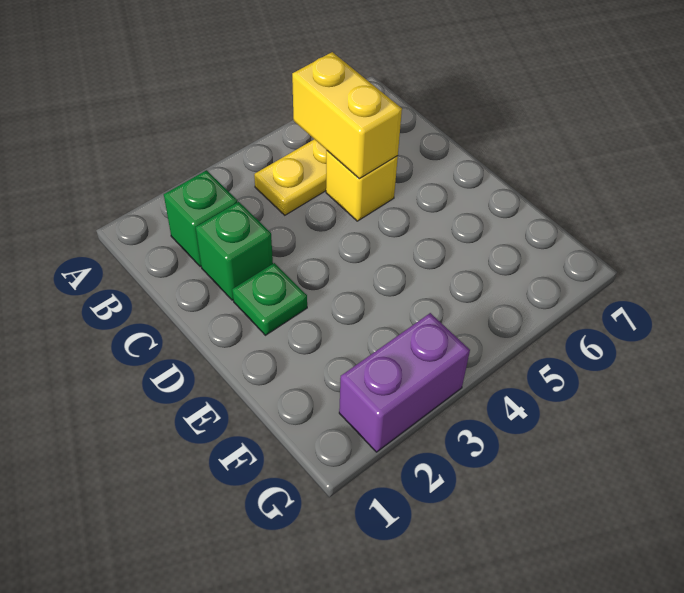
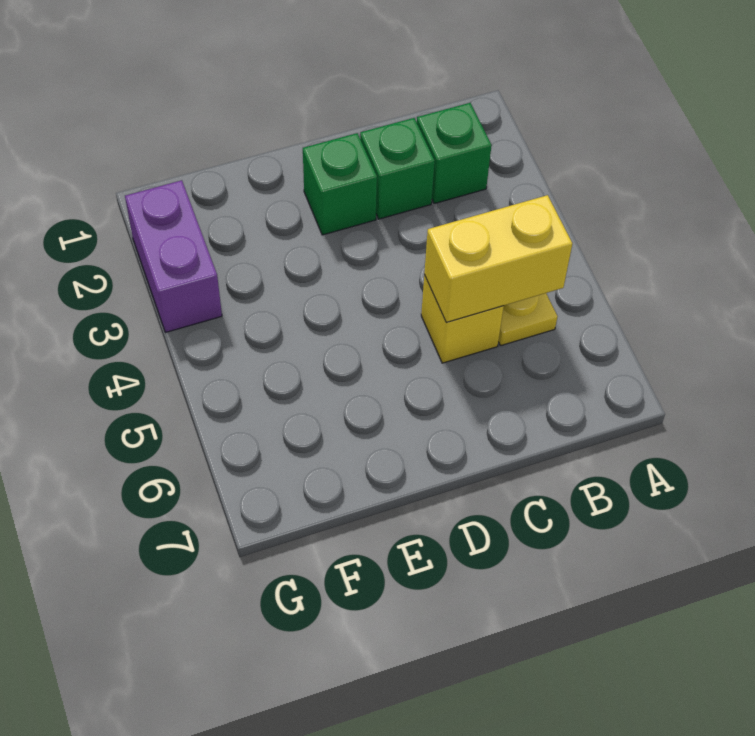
green 1x1 plate [232,263,307,335] -> green 1x1 brick [303,133,377,235]

